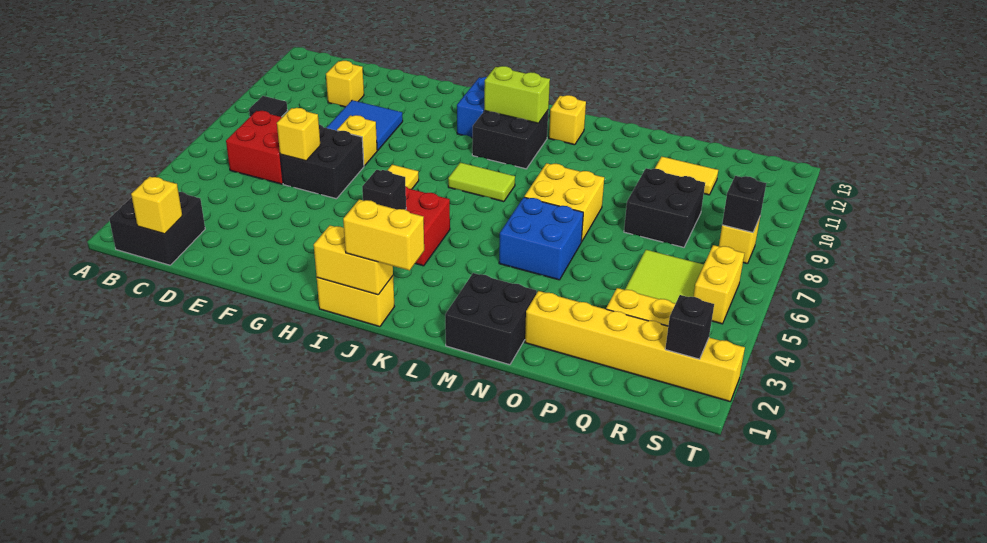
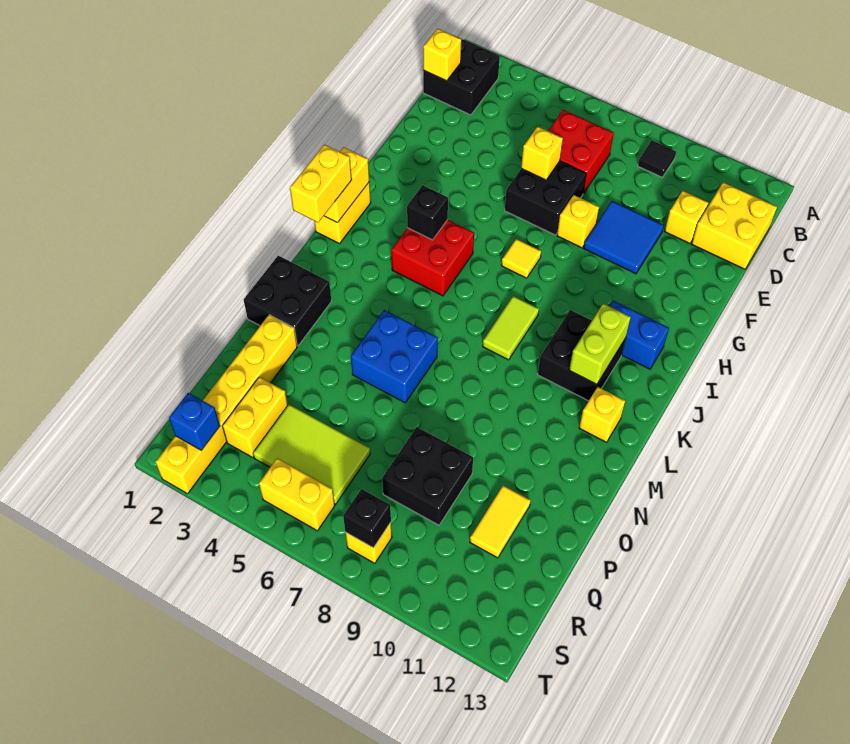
yellow 2x2 brick [524,163,604,242] -> yellow 2x2 brick moved to [692,182,777,269]
black 1x1 brick [665,295,714,359] -> blue 1x1 brick [169,393,220,450]

